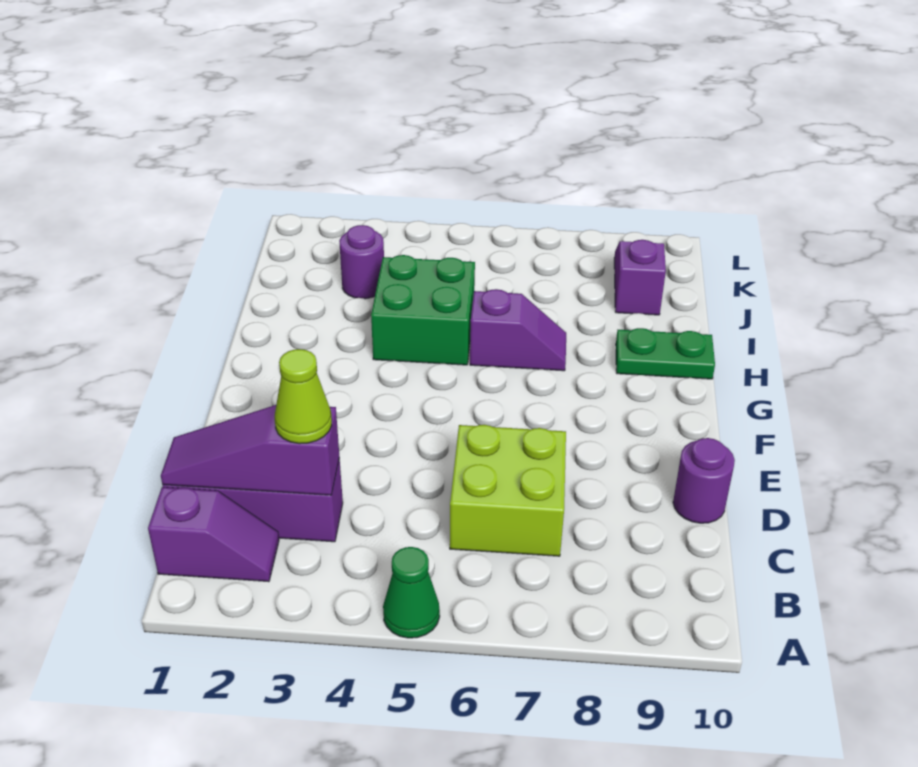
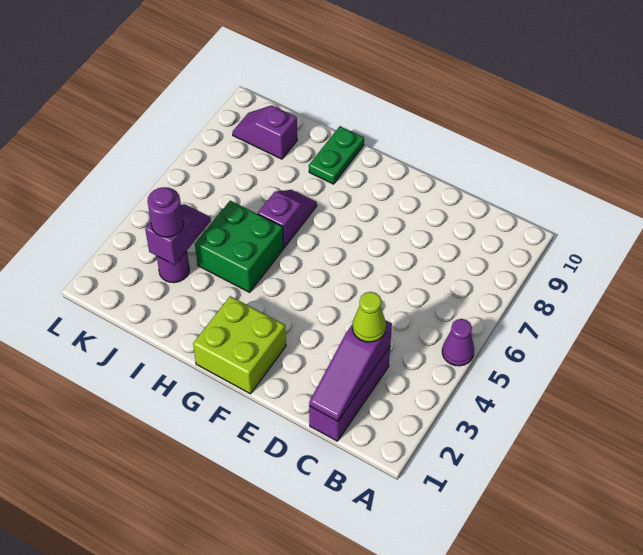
green 1x1 cone [383,547,440,638] -> purple 1x1 cone [442,319,474,366]
purple 1x2 slope [148,487,279,582] -> purple 1x2 slope moved to [145,204,211,265]
lime 2x2 brick [450,425,566,556] -> lime 2x2 brick moved to [193,296,286,394]
purple 1x1 round brick [673,438,735,523] -> purple 1x1 round brick moved to [148,187,183,237]

